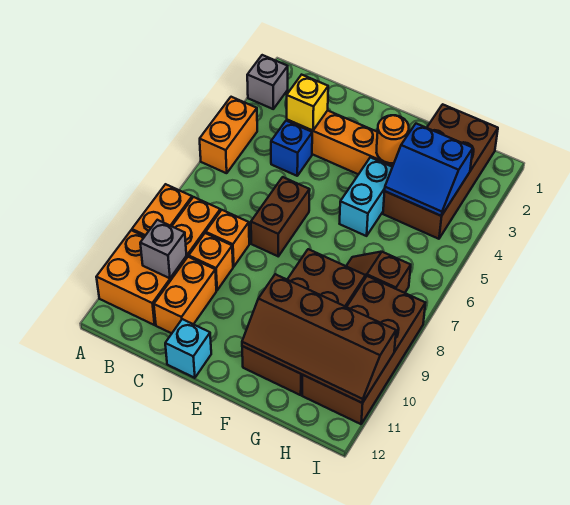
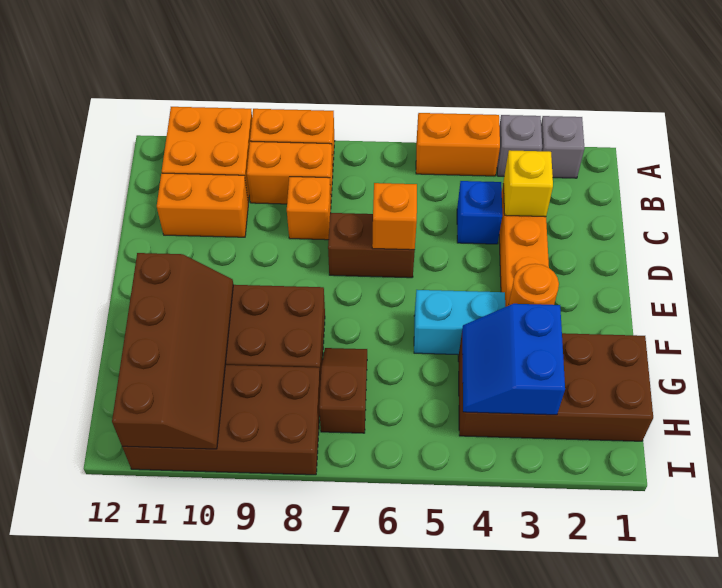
grey 1x1 brick [140,220,186,278] -> grey 1x1 brick moved to [497,115,542,176]
orange 1x1 brick [189,233,233,290] -> orange 1x1 brick moved to [372,183,417,250]
cyan 1x1 brick [165,319,211,378] -> none
brown 2x4 slope [242,274,396,403] -> brown 2x4 slope turned to [112,253,233,449]

